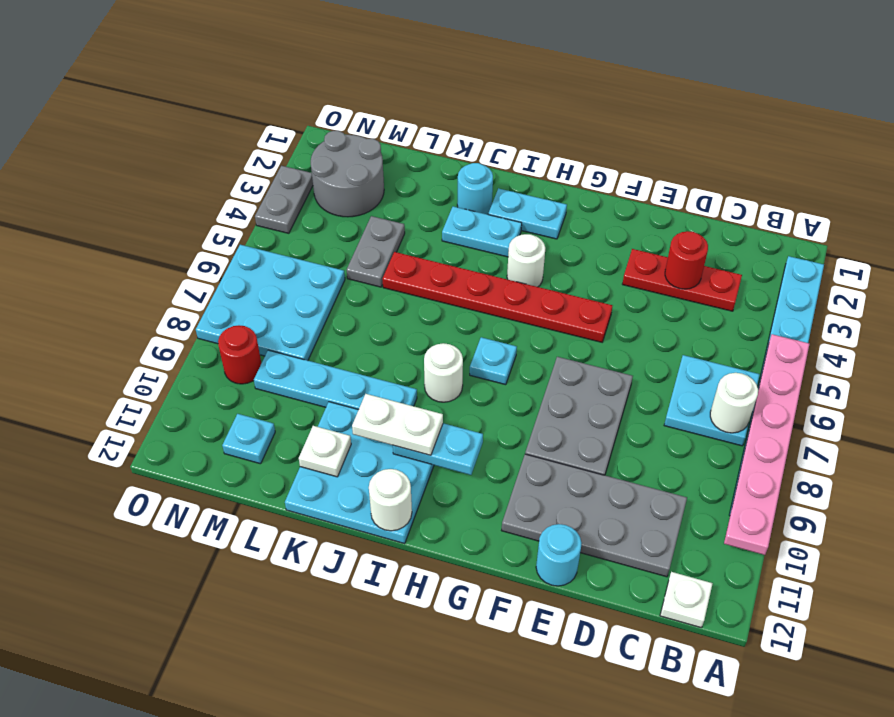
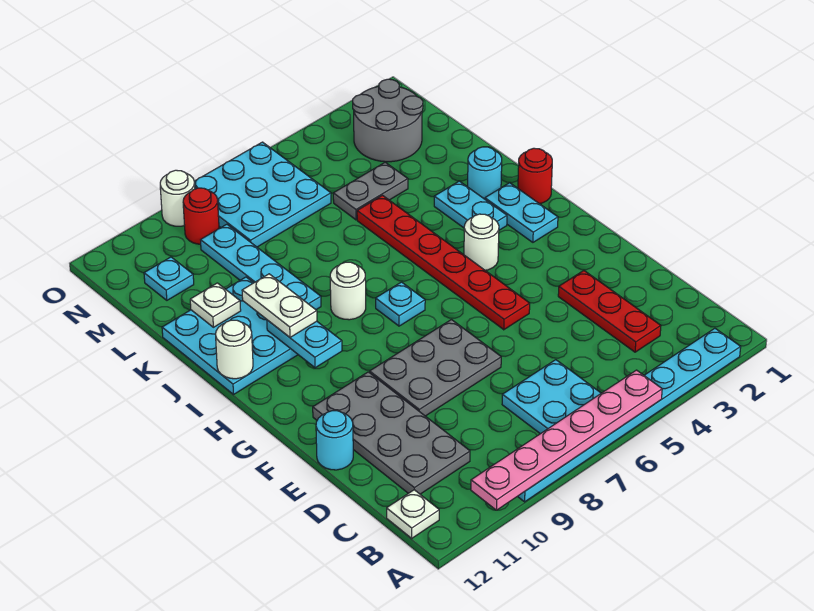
white 1x1 round brick [710,373,758,433] -> white 1x1 round brick moved to [160,170,195,226]
red 1x1 round brick [665,231,708,289] -> red 1x1 round brick moved to [518,148,552,204]
grey 1x2 plate [255,166,313,233] -> none

